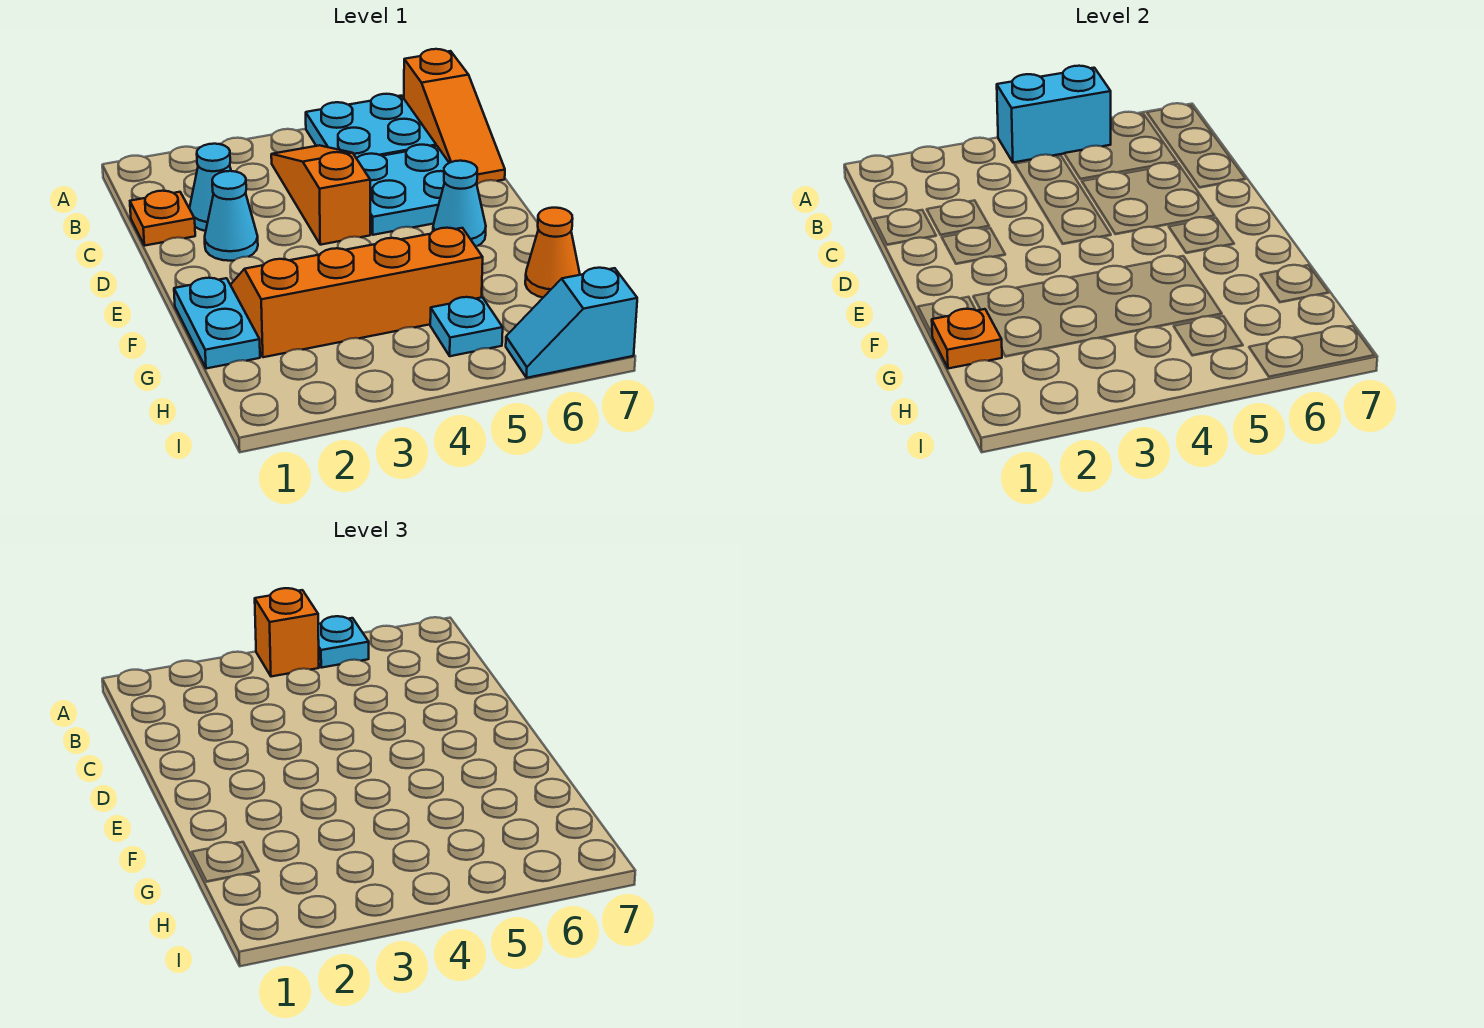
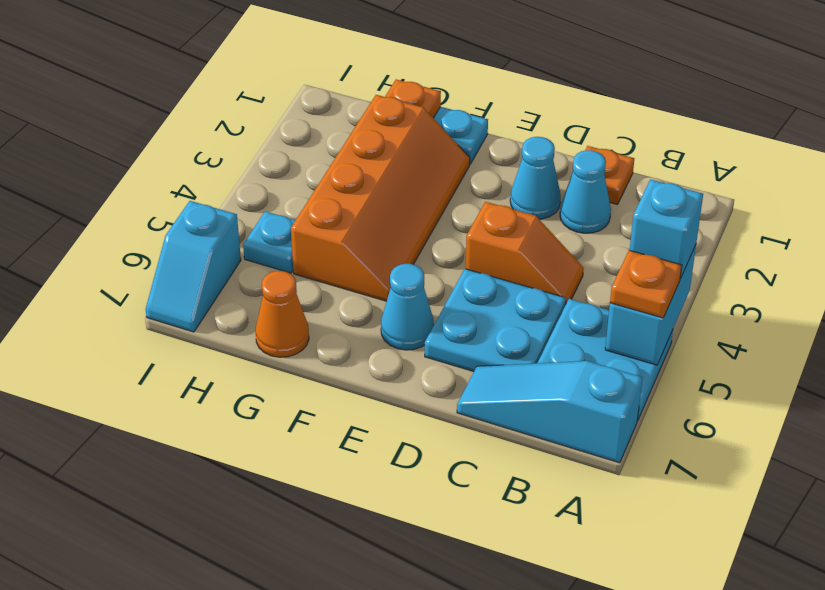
orange 1x1 brick [255,588,319,677] -> cyan 1x1 brick [630,180,703,279]
cyan 1x1 plate [318,616,369,668] -> orange 1x1 plate [610,250,682,318]
orange 1x3 slope [404,49,505,184] -> cyan 1x3 slope [457,361,643,463]
orange 1x3 slope [271,145,370,245] -> orange 1x2 slope [466,202,584,303]
cyan 1x2 slope [506,268,637,378] -> cyan 1x2 slope turned to [146,201,241,332]

